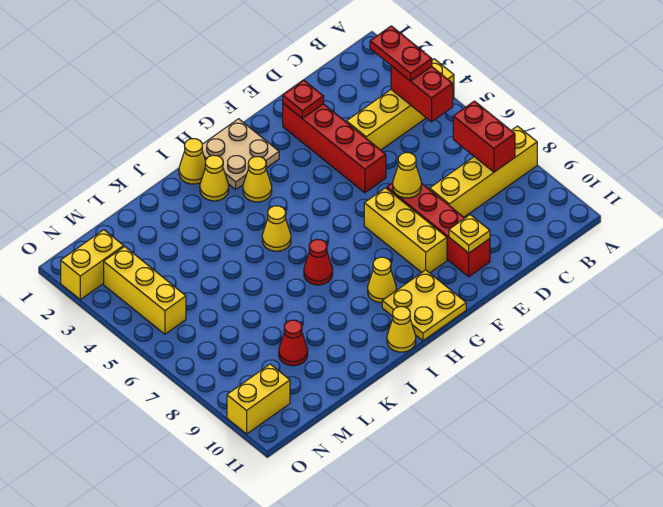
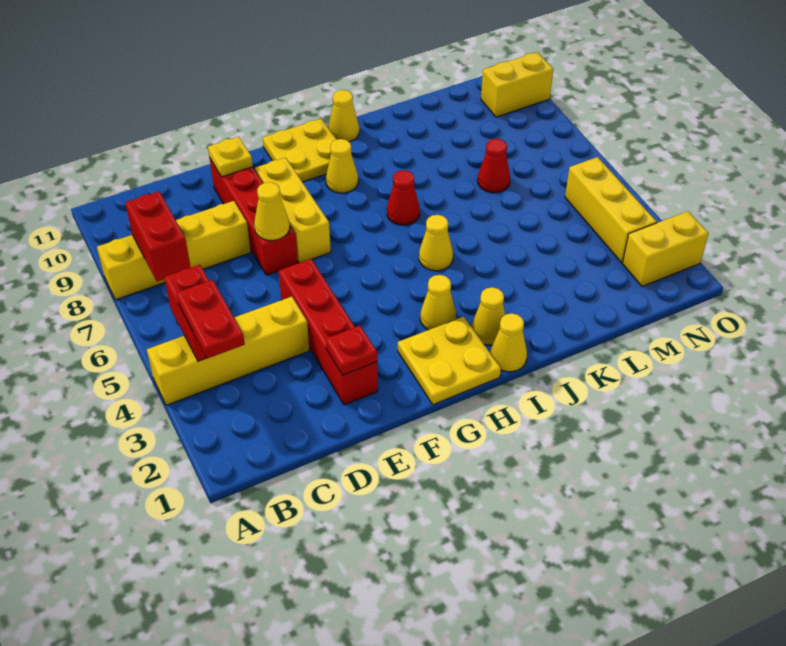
tan 2x2 plate [202,119,279,189] -> yellow 2x2 plate [398,317,501,405]
red 1x1 cone [279,320,308,366] -> red 1x1 cone moved to [478,139,510,193]

